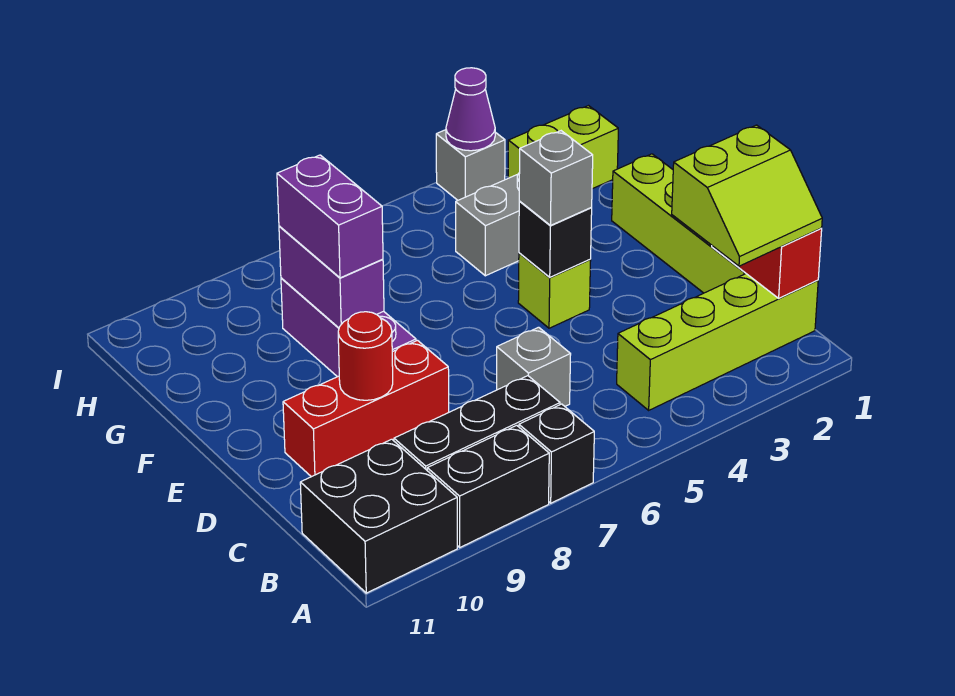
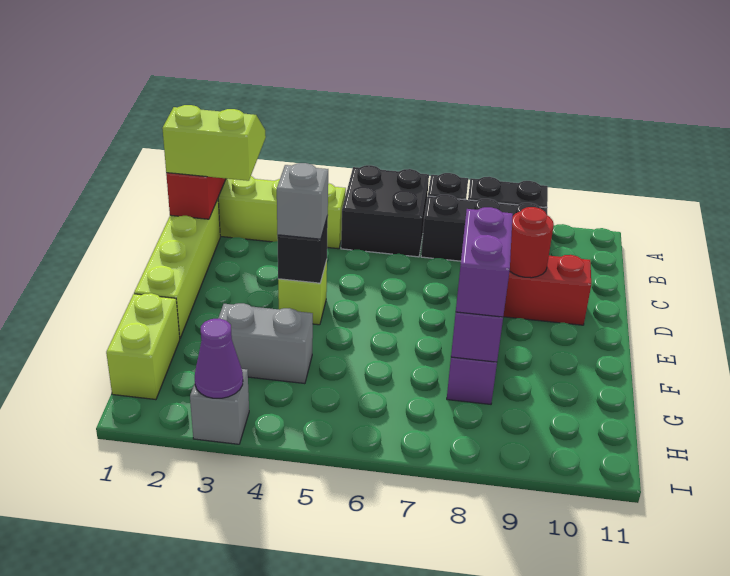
black 2x2 brick [300,439,457,593] -> black 2x2 brick moved to [341,165,429,257]
grey 1x1 brick [497,327,571,406] -> none
lime 1x2 brick [508,106,618,189] -> lime 1x2 brick turned to [106,293,180,400]

